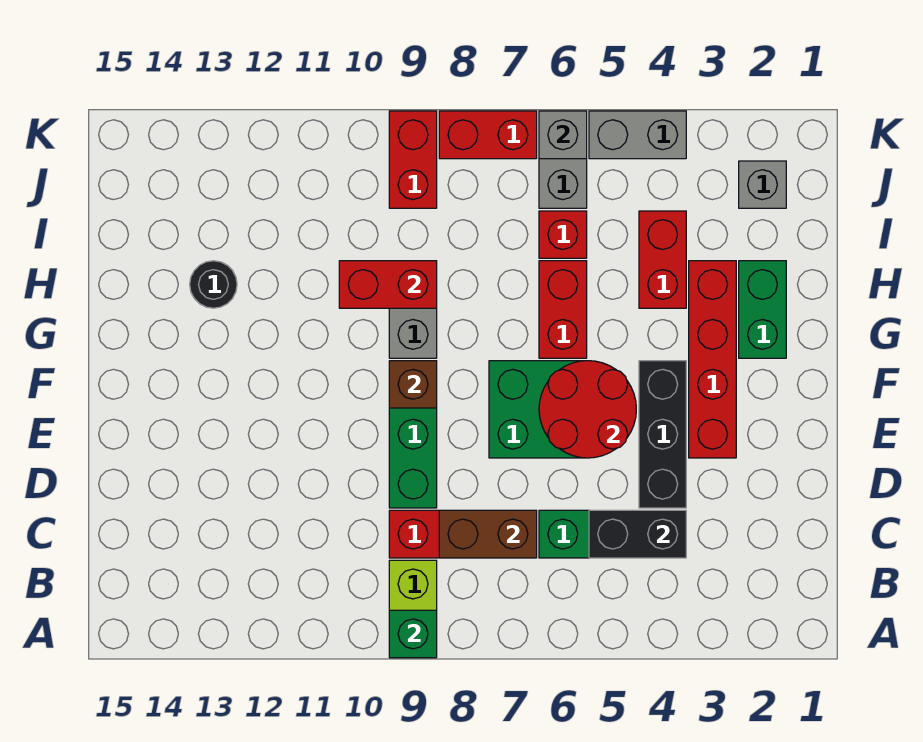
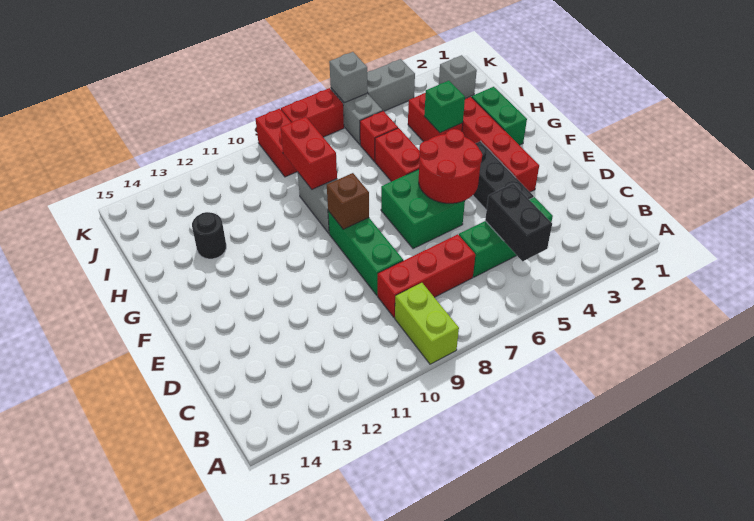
green 1x1 brick [389,610,437,658] -> green 1x1 brick moved to [424,81,465,133]
black 1x2 brick [589,510,686,558] -> black 1x2 brick turned to [485,183,552,261]
brown 1x2 brick [439,510,537,558] -> none
red 1x2 brick [339,261,437,308] -> red 1x2 brick turned to [281,117,337,189]

